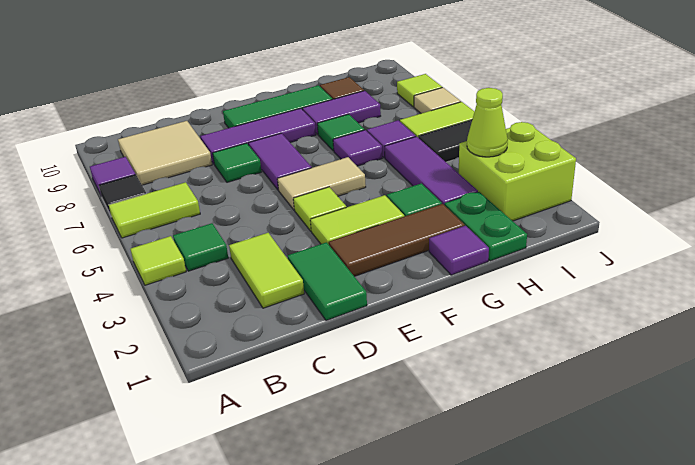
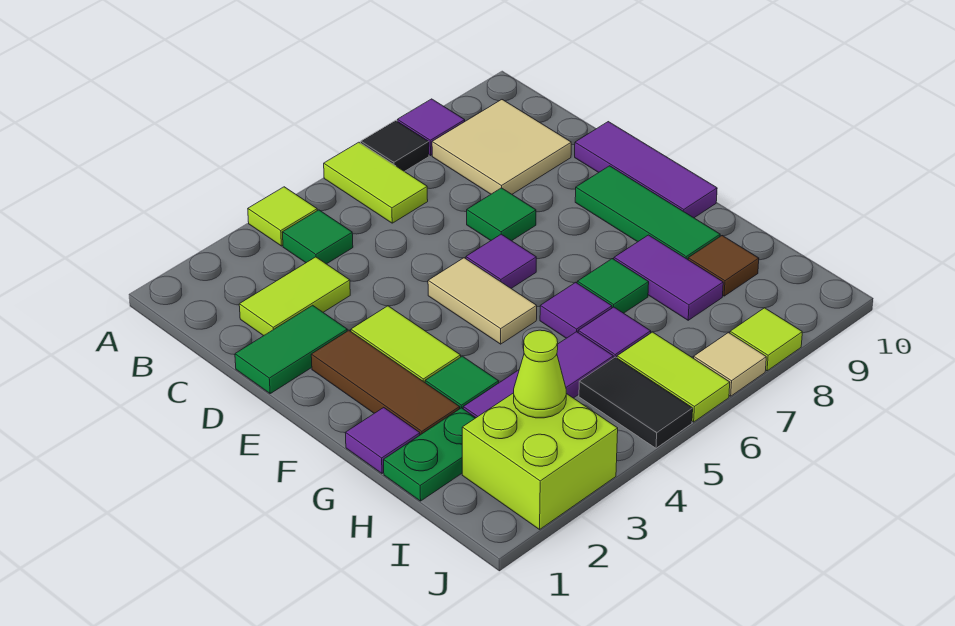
purple 1x3 tile [200,108,316,164] -> purple 1x3 tile moved to [575,122,717,218]
lime 1x1 tile [293,187,346,231] -> none
purple 1x2 tile [249,133,312,190] -> purple 1x1 tile [466,234,536,288]

